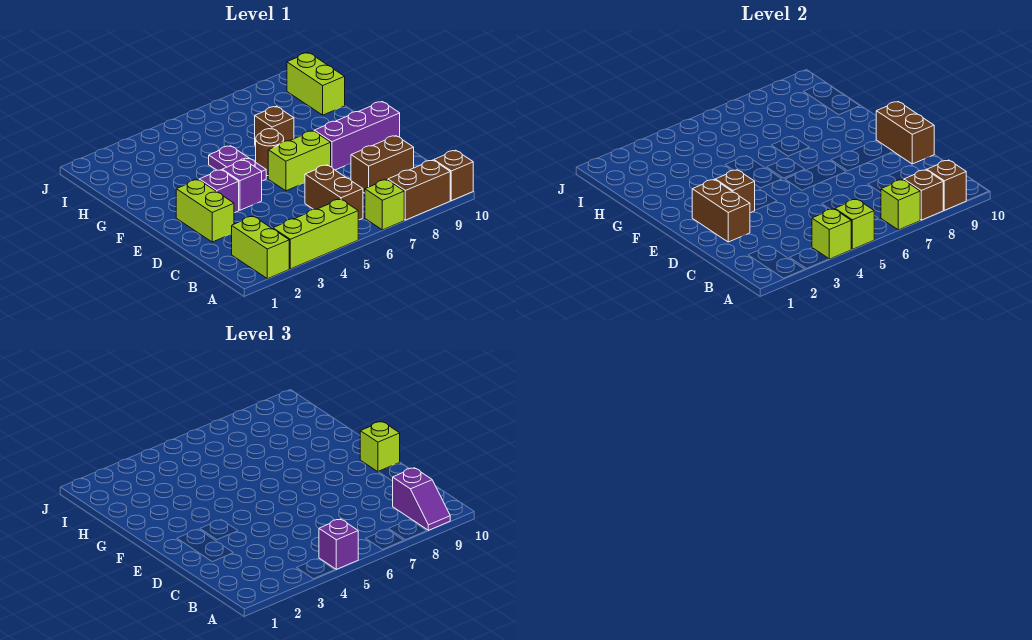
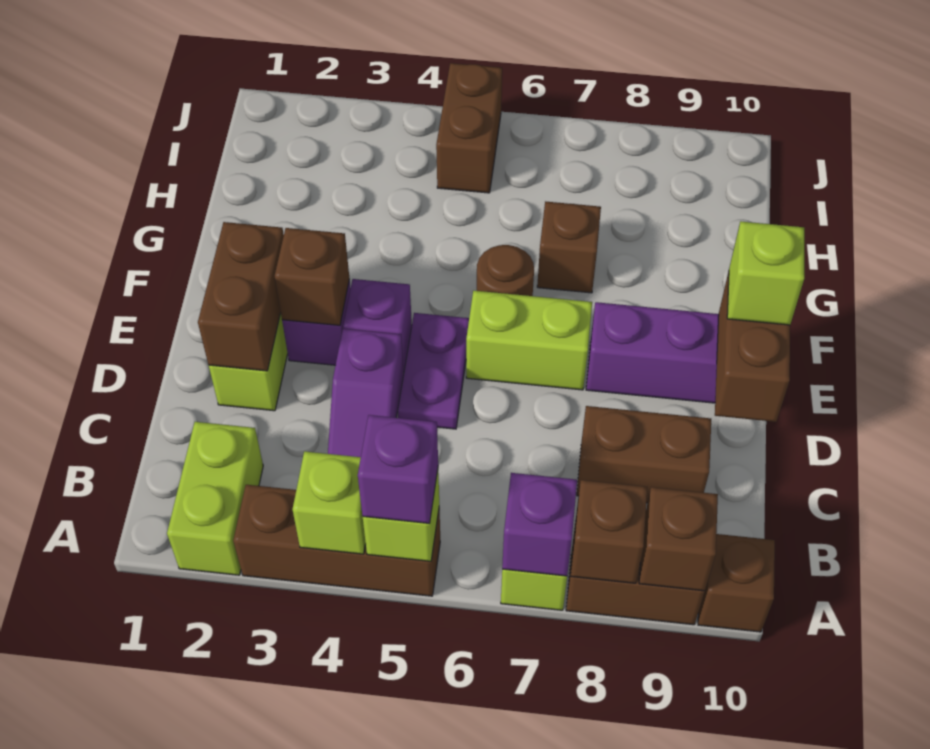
lime 1x3 brick [273,199,358,269] -> brown 1x3 brick [233,485,440,596]
lime 1x1 brick [881,180,920,230] -> purple 1x1 brick [502,473,577,576]
purple 1x2 slope [393,468,450,530] -> purple 1x2 slope moved to [328,329,404,457]
brown 1x2 brick [305,165,363,220] -> brown 1x2 brick moved to [436,63,502,193]
purple 1x2 plate [209,146,266,181] -> purple 1x2 plate moved to [398,313,469,429]
lime 1x2 brick [287,53,345,115] -> none

